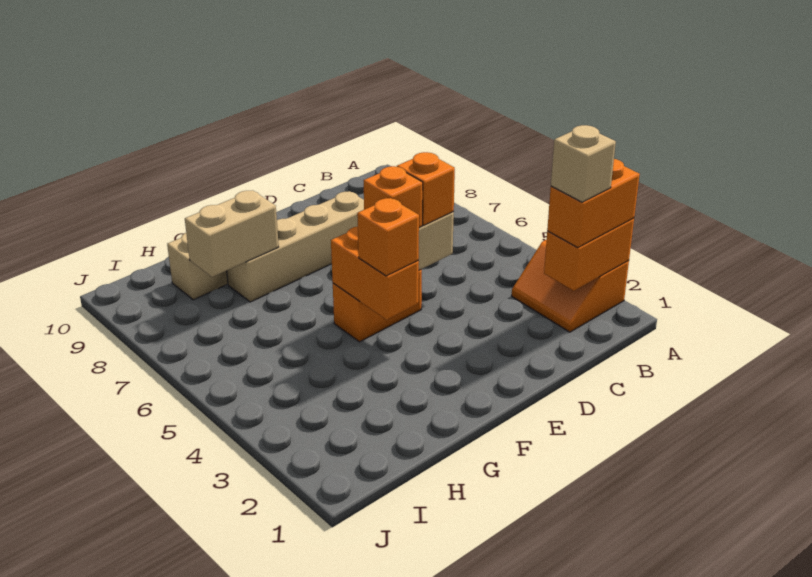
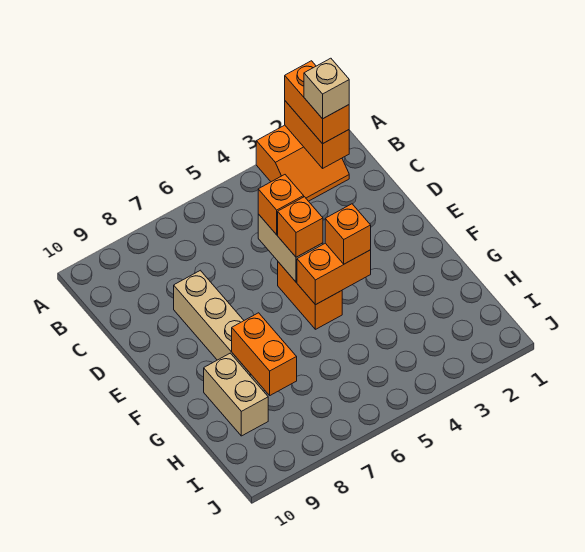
tan 1x2 brick [185,190,279,277] -> orange 1x2 brick [232,313,297,395]

